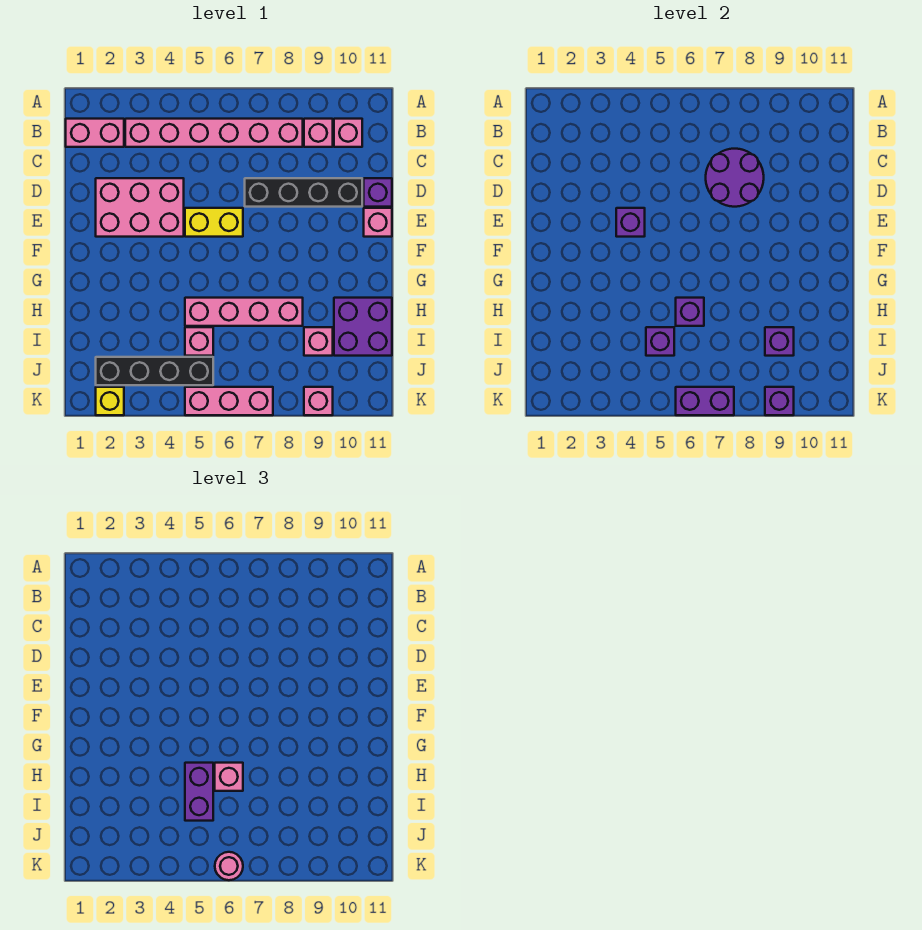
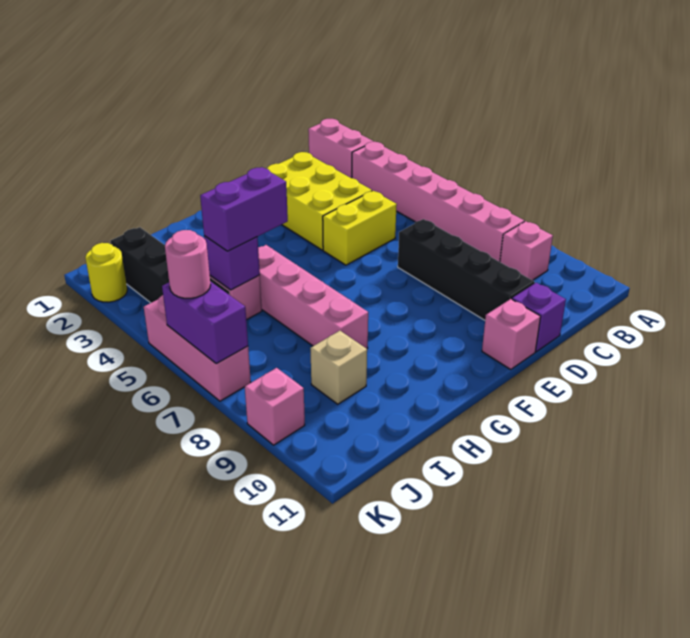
pink 1x1 brick [334,119,362,147] -> none
purple 2x2 round brick [706,149,764,207] -> none
pink 2x3 brick [96,178,184,237] -> yellow 2x3 brick [267,152,372,250]
purple 1x1 brick [616,208,645,237] -> none
yellow 1x2 brick [185,208,243,237] -> yellow 1x2 brick turned to [323,191,397,265]
purple 1x1 brick [676,298,704,326] -> none
pink 1x1 brick [215,763,243,791] -> none
purple 2x2 brick [334,298,392,356] -> none
pink 1x1 brick [304,327,333,356] -> tan 1x1 brick [310,331,367,404]
purple 1x1 brick [765,327,794,356] -> none
yellow 1x1 brick [96,387,124,415] -> yellow 1x1 round brick [85,243,127,302]
purple 1x1 brick [765,387,794,415] -> none

